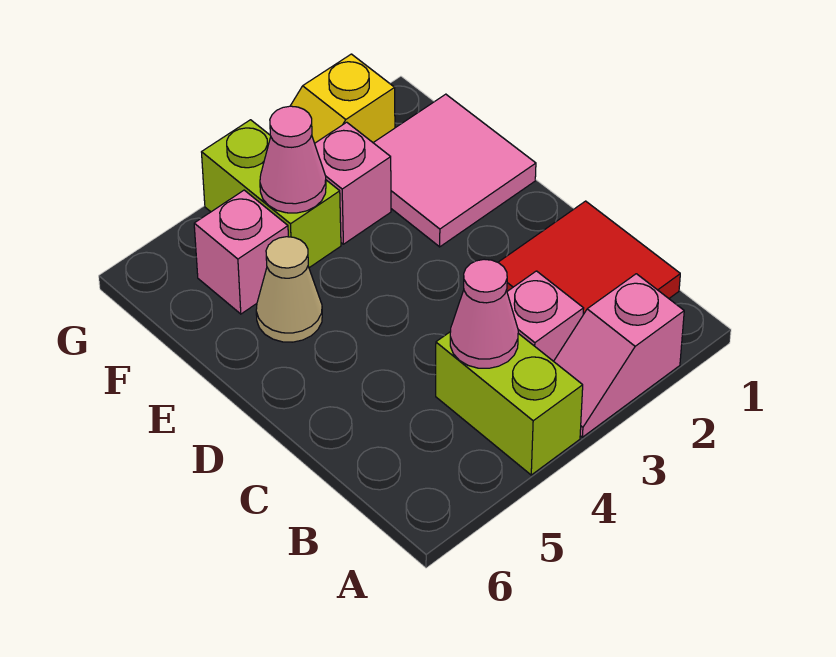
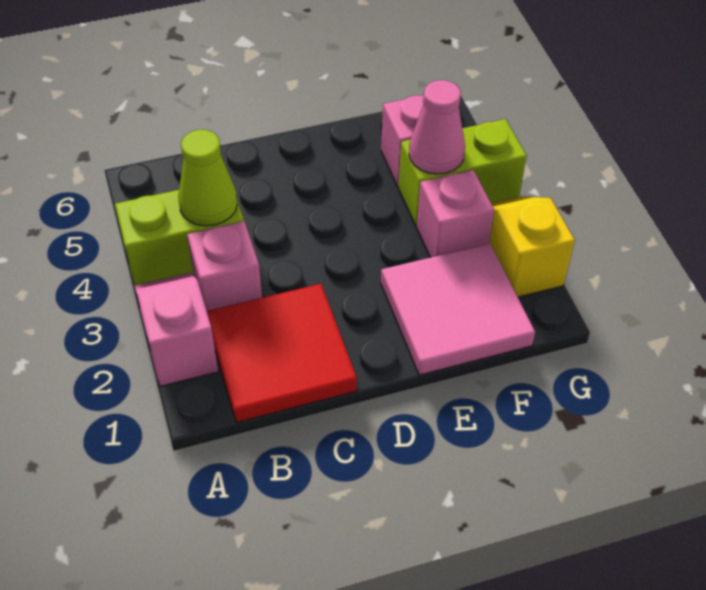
pink 1x1 cone [450,259,518,368] -> lime 1x1 cone [178,130,237,226]
tan 1x1 cone [256,237,322,342] -> none

